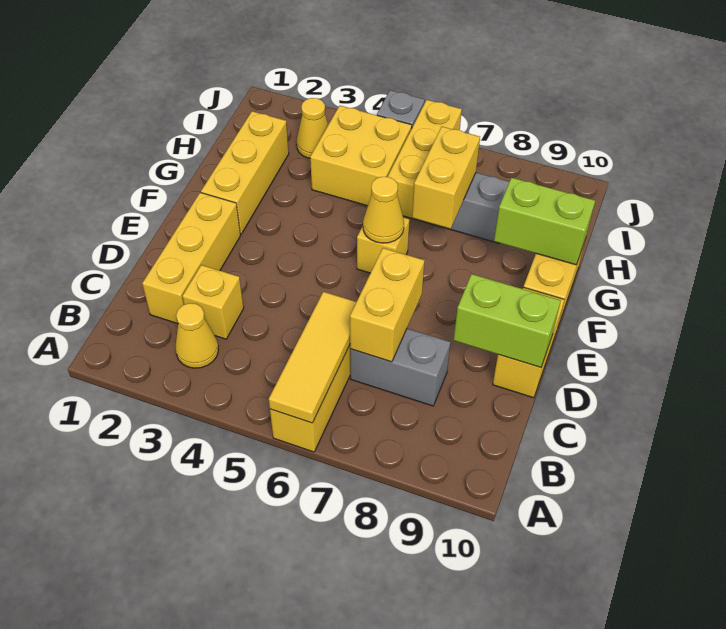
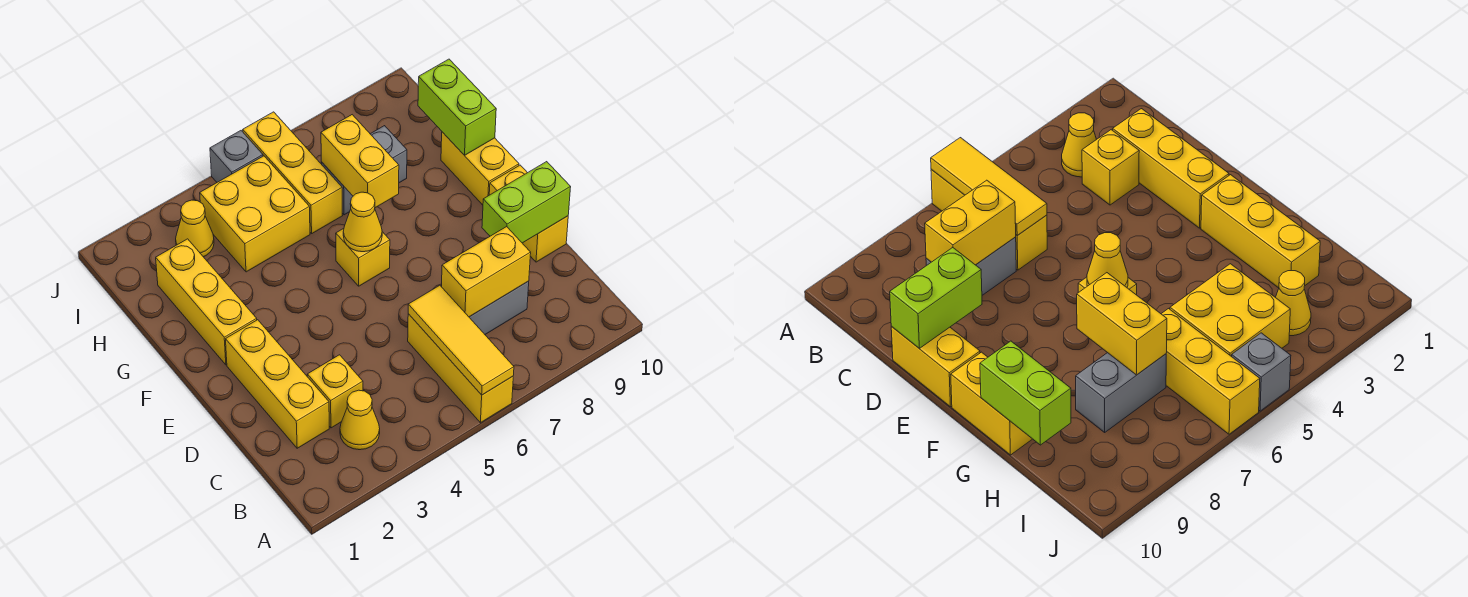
yellow 1x2 brick [350,248,425,362] -> yellow 1x2 brick turned to [442,227,531,317]
lime 1x2 brick [494,178,595,265] -> lime 1x2 brick turned to [418,59,496,155]

